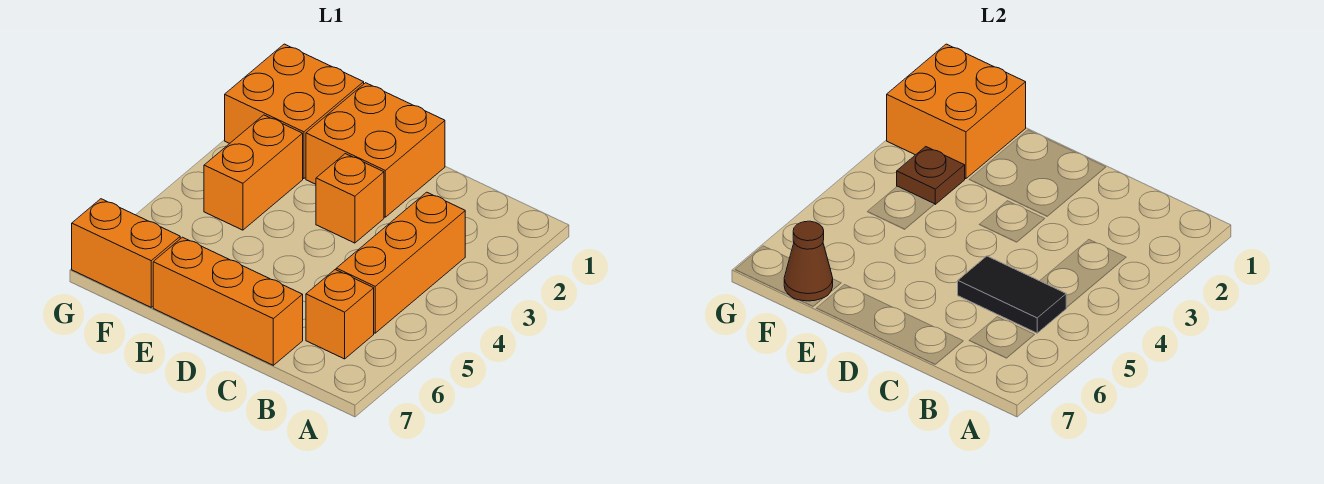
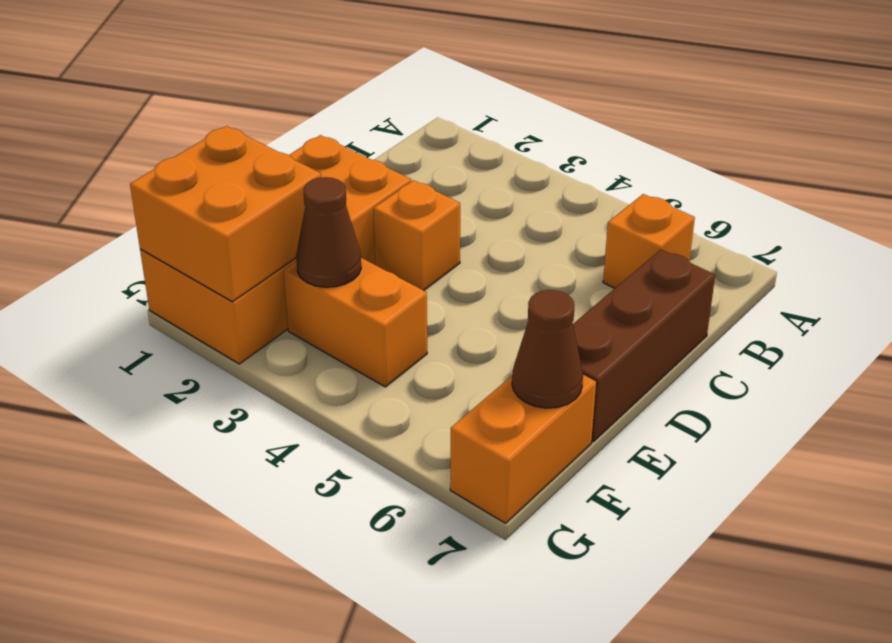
orange 1x3 brick [336,192,465,333] -> none
black 1x2 tile [958,256,1066,333] -> none
orange 1x3 brick [153,237,303,365] -> brown 1x3 brick [573,249,715,442]
brown 1x1 plate [897,147,965,204] -> brown 1x1 cone [296,177,361,287]

